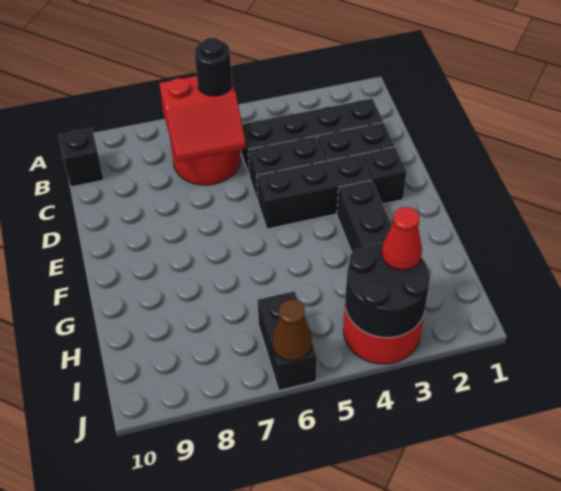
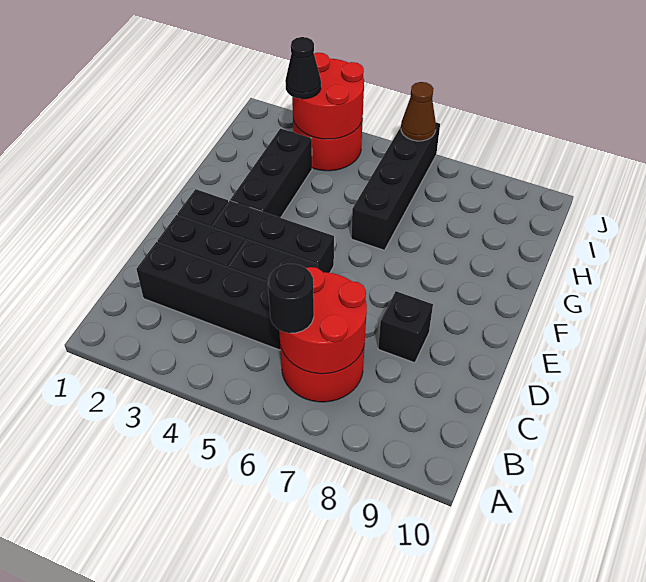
red 2x2 slope [159,76,246,162] -> red 2x2 round brick [279,267,367,374]
black 1x1 brick [59,128,104,187] -> black 1x1 brick moved to [378,291,433,363]
black 2x2 round brick [345,243,430,338] -> red 2x2 round brick [292,53,364,139]
red 1x1 cone [382,207,422,270] -> black 1x1 cone [285,37,321,99]
black 1x2 brick [258,291,317,390] -> black 1x4 brick [351,122,440,250]

